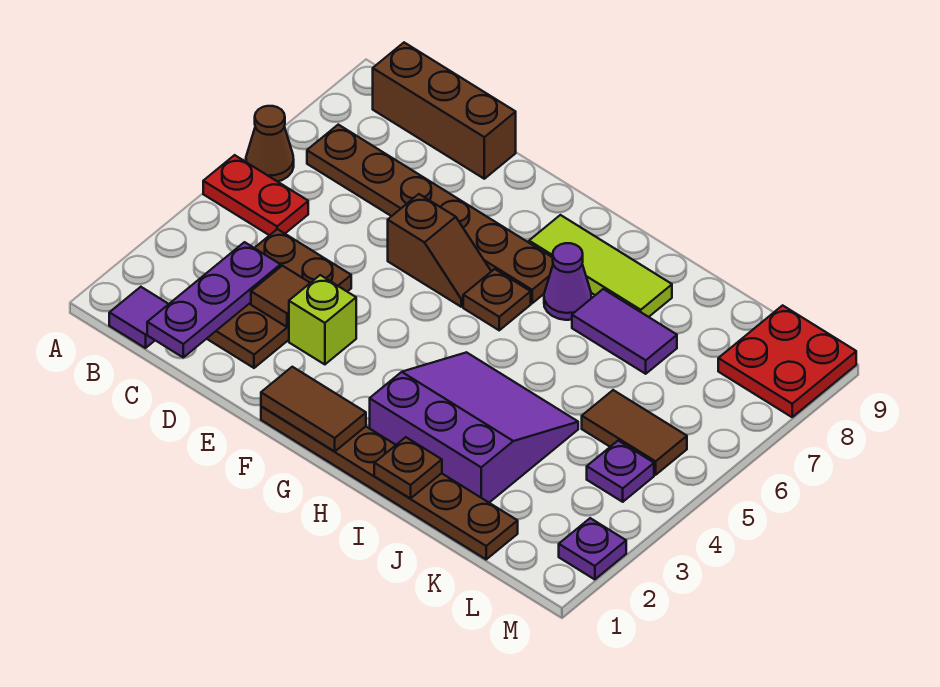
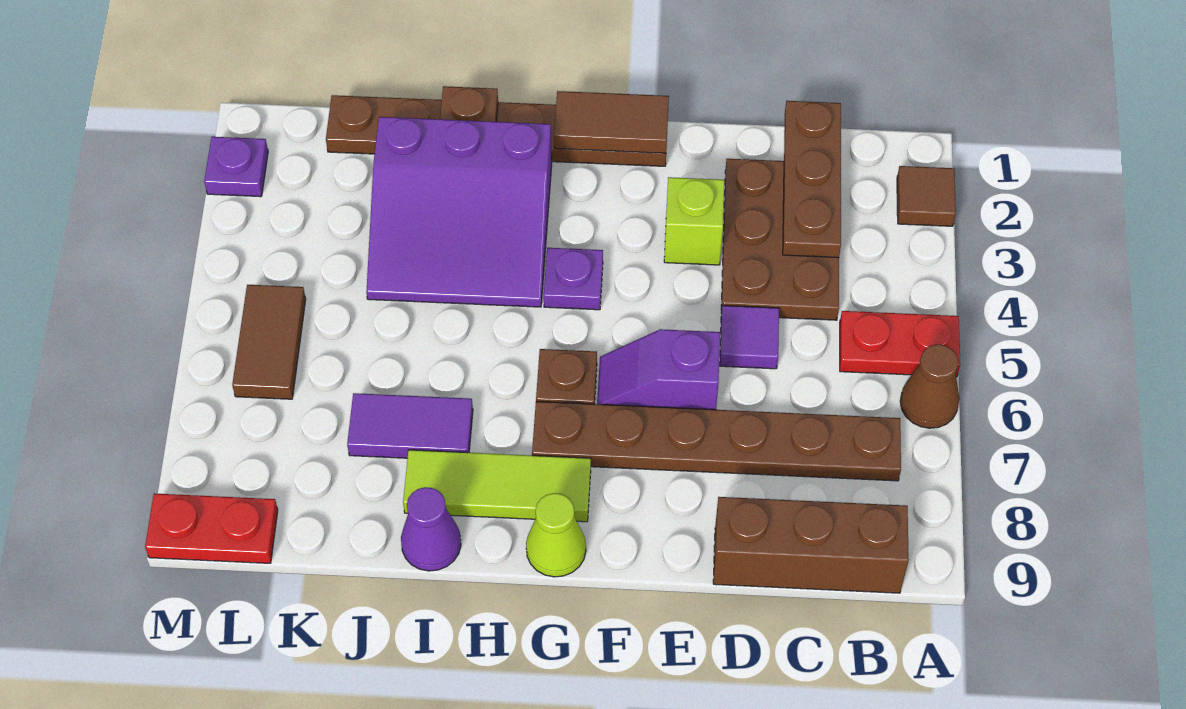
purple 1x1 tile [109,287,168,348] -> purple 1x1 tile moved to [720,306,779,369]
purple 1x3 plate [147,242,281,357] -> brown 1x3 plate [783,101,841,258]
brown 1x1 tile [251,266,310,327] -> brown 1x1 tile moved to [897,166,956,226]
brown 1x2 slope [388,194,491,307] -> purple 1x2 slope [597,329,720,410]
none -> lime 1x1 cone [526,493,586,577]
purple 1x1 cone [544,243,591,320] -> purple 1x1 cone moved to [401,487,461,571]
brown 1x2 tile [582,390,687,475] -> brown 1x2 tile turned to [232,285,306,399]
purple 1x1 plate [587,441,654,502] -> purple 1x1 plate moved to [544,248,603,310]
red 2x2 plate [718,305,856,417] -> red 1x2 plate [145,494,278,563]

